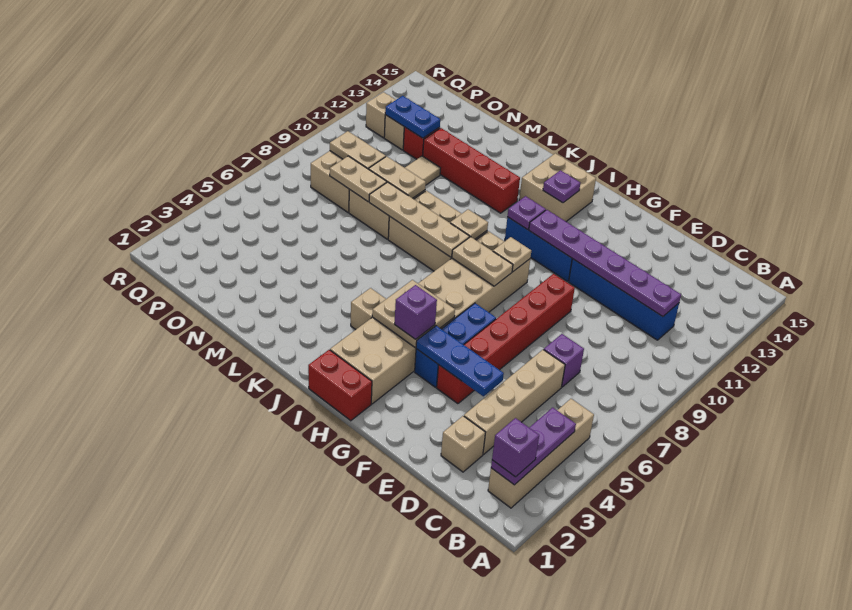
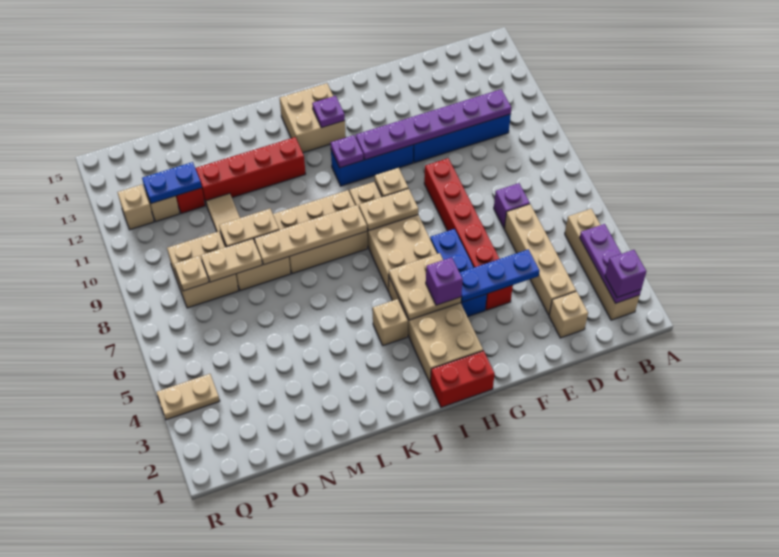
tan 1x1 plate [450,209,488,239] -> tan 1x1 plate moved to [174,256,209,291]
tan 1x2 plate [330,131,386,169] -> tan 1x2 plate moved to [156,374,220,420]

